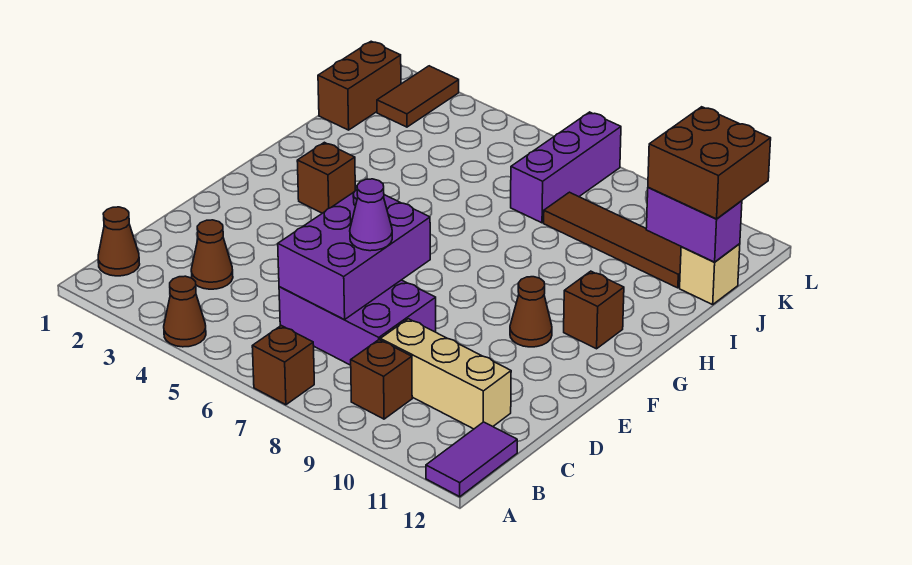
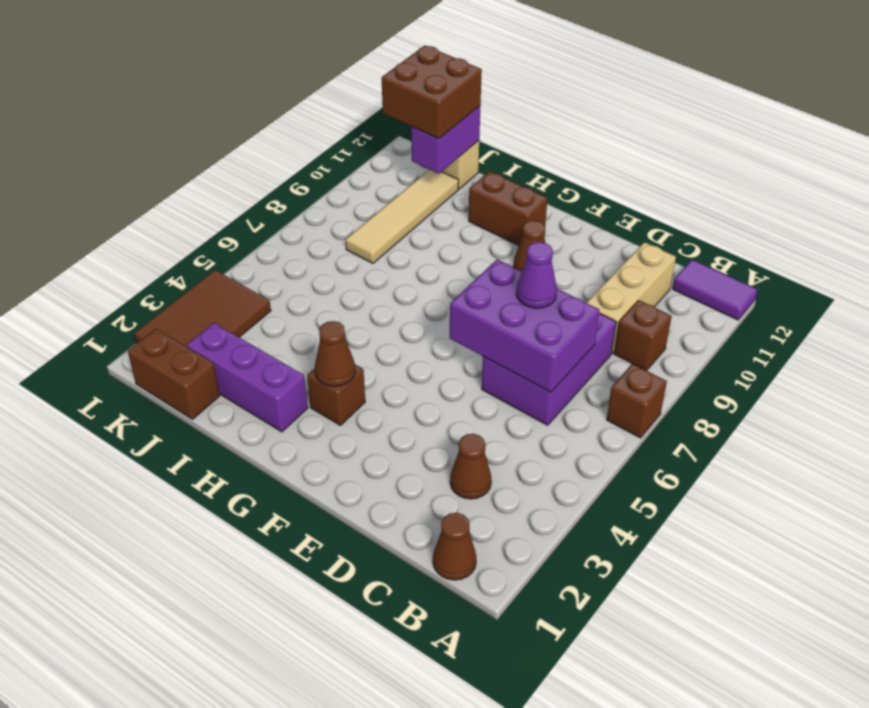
brown 1x1 cone [164,276,206,347] -> brown 1x1 cone moved to [315,321,355,386]
brown 1x1 brick [564,271,624,349] -> brown 1x2 brick [469,171,548,245]
purple 1x3 brick [511,112,621,223] -> purple 1x3 brick moved to [187,323,308,432]
brown 1x4 tile [544,192,681,288] -> tan 1x4 tile [346,169,459,263]
brown 1x2 tile [377,66,459,127] -> brown 2x3 tile [134,270,271,347]

